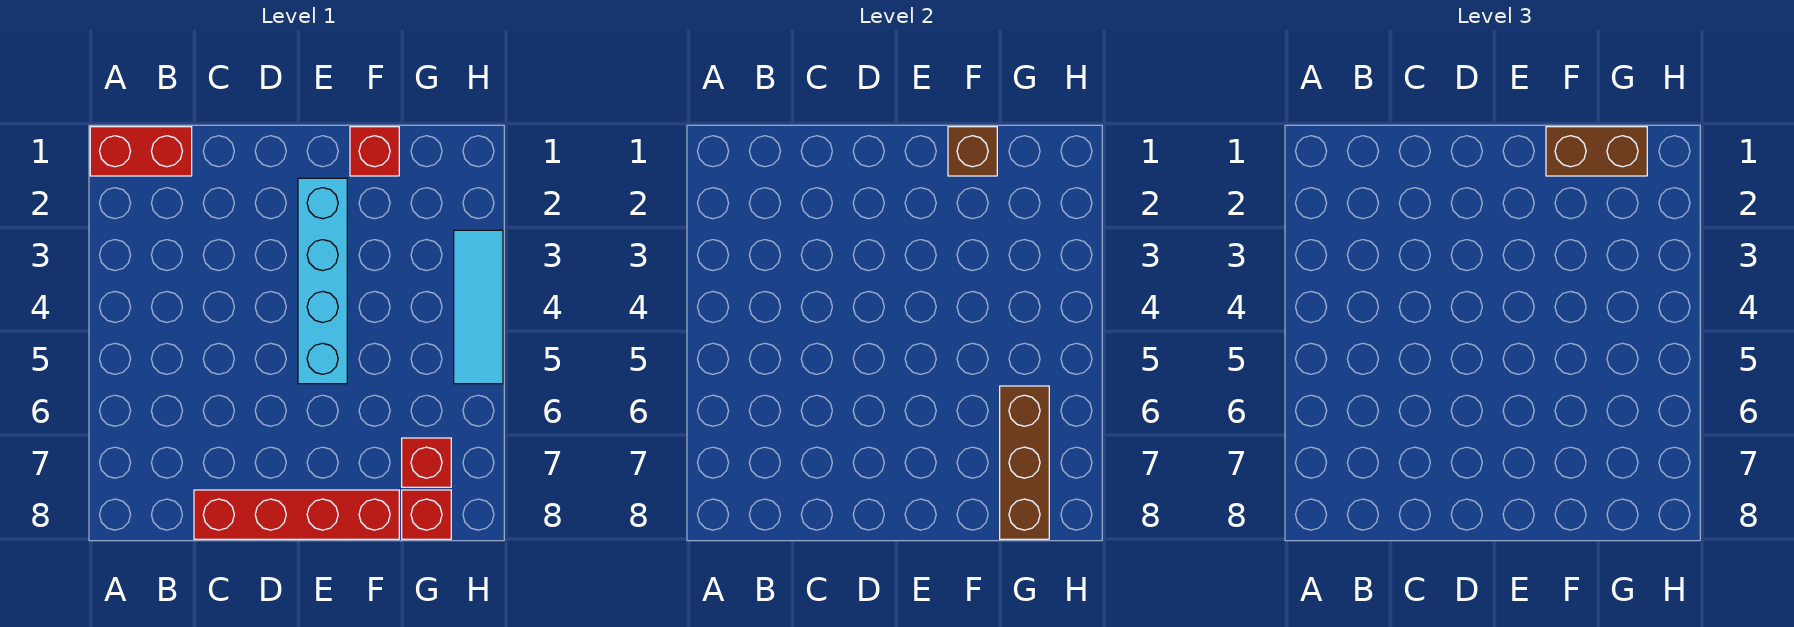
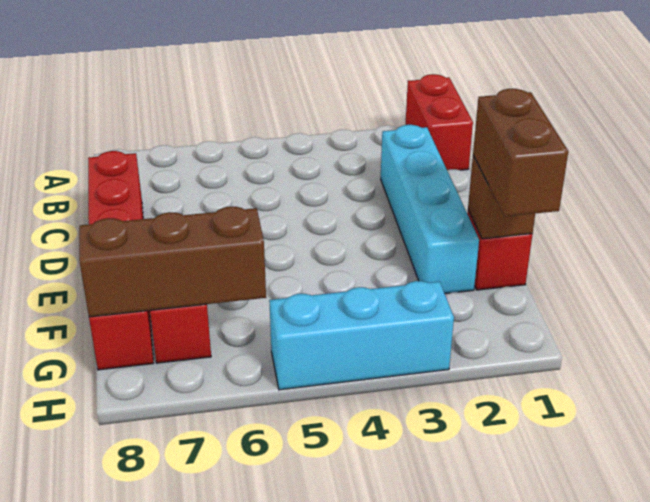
cyan 1x4 brick [298,178,347,384] -> cyan 1x4 brick turned to [381,125,479,294]
cyan 1x3 tile [454,230,503,384] -> cyan 1x3 brick [269,281,454,390]

